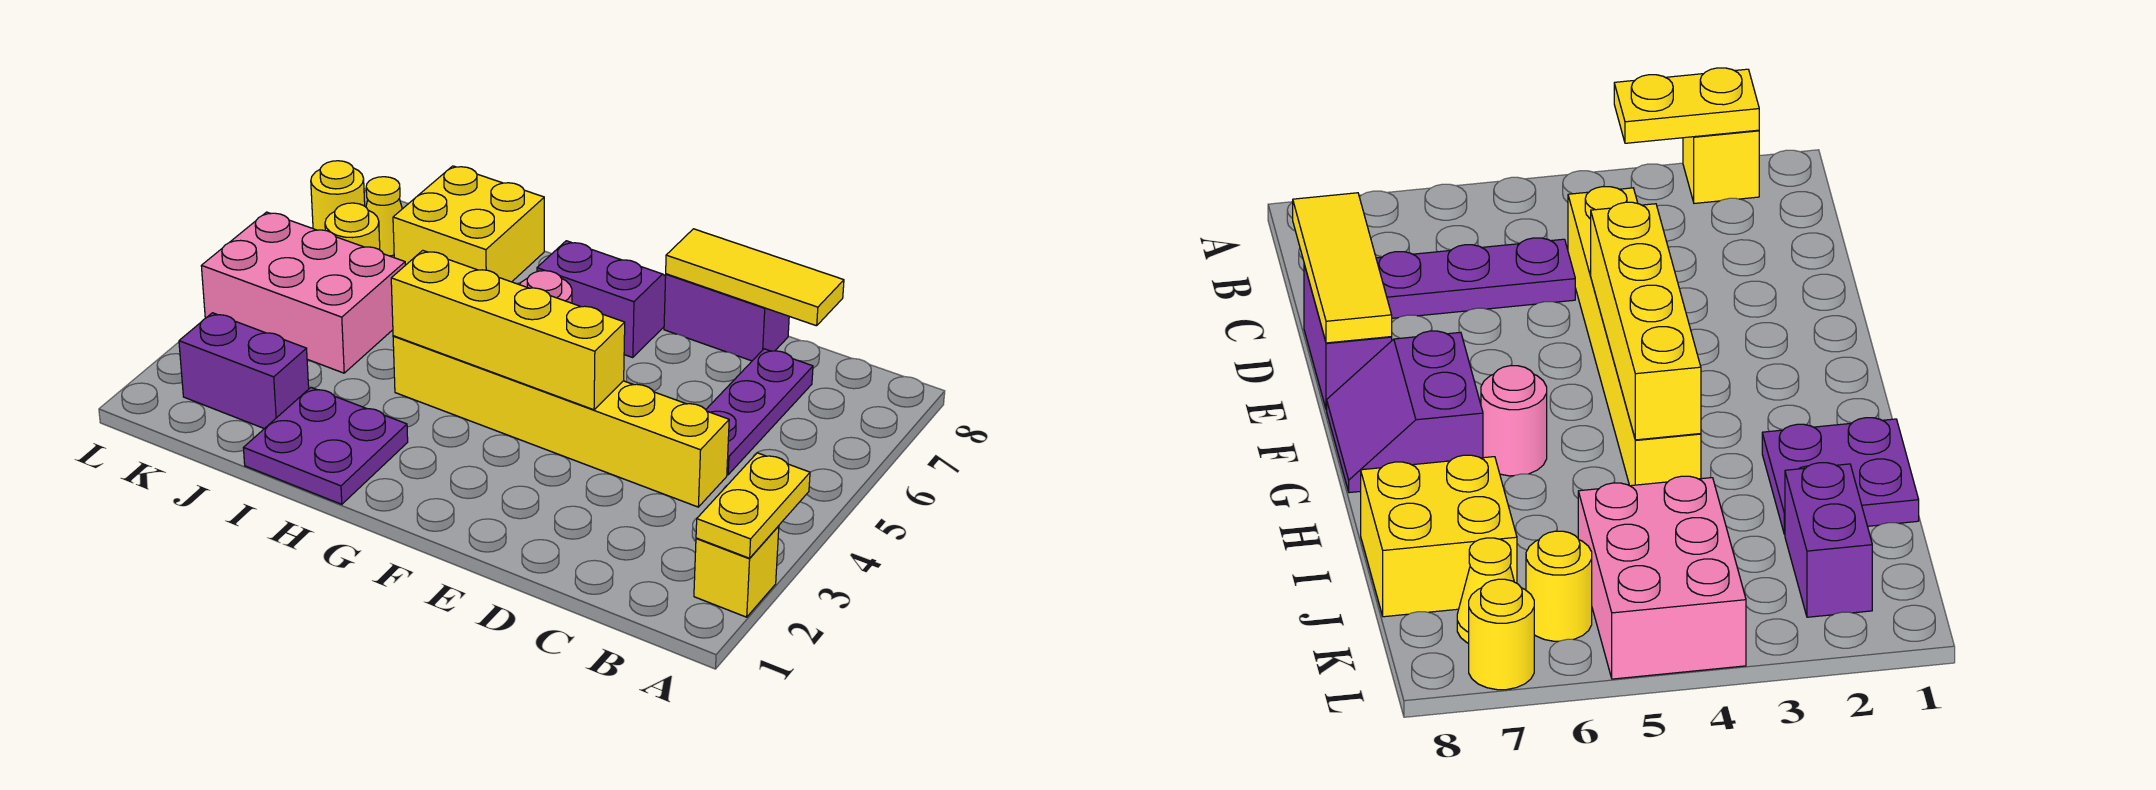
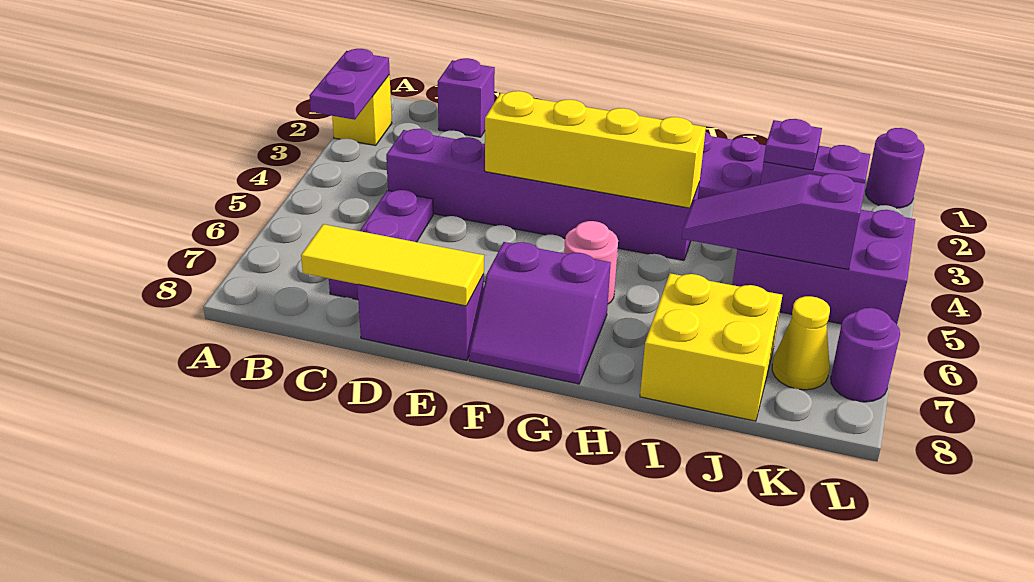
yellow 1x2 plate [696,453,810,558] -> purple 1x2 plate [309,49,390,120]
none -> purple 1x1 brick [438,58,495,137]
yellow 1x6 brick [393,336,729,507] -> purple 1x6 brick [386,129,699,261]
none -> purple 1x3 slope [682,174,866,270]
none -> purple 1x1 plate [764,119,822,170]
pink 2x3 brick [201,212,405,373] -> purple 2x3 brick [732,210,915,324]
yellow 1x1 round brick [325,203,380,250] -> none
none -> purple 1x1 round brick [866,128,925,208]
yellow 1x1 round brick [311,161,365,230] -> purple 1x1 round brick [831,308,900,402]

